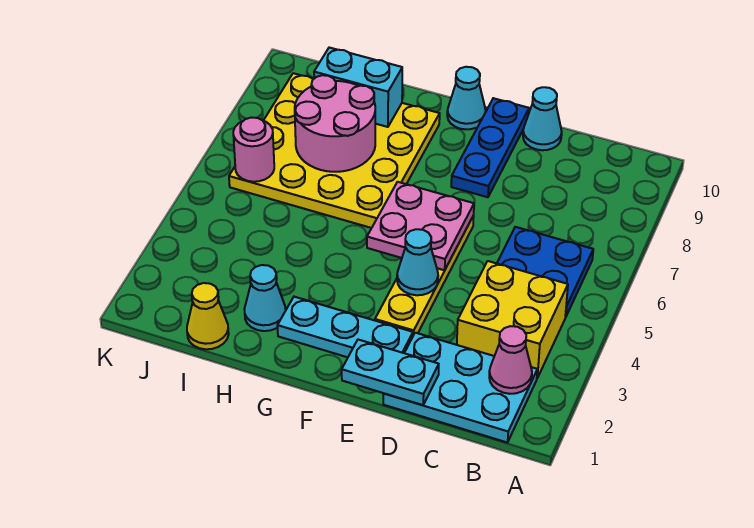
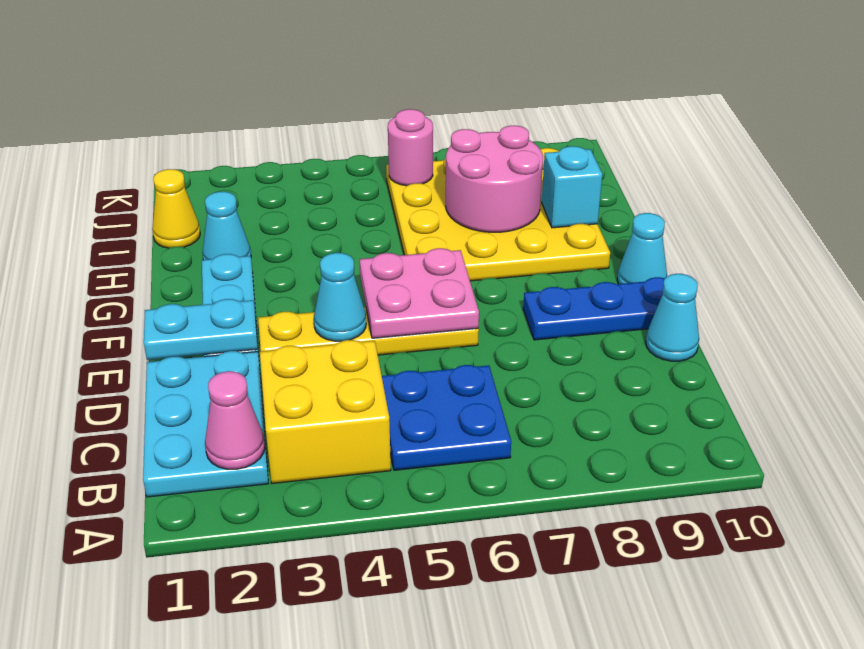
cyan 1x2 plate [342,340,439,405] -> cyan 1x2 plate turned to [144,299,258,360]
cyan 1x2 brick [314,48,402,127] -> cyan 1x1 brick [542,146,602,228]

